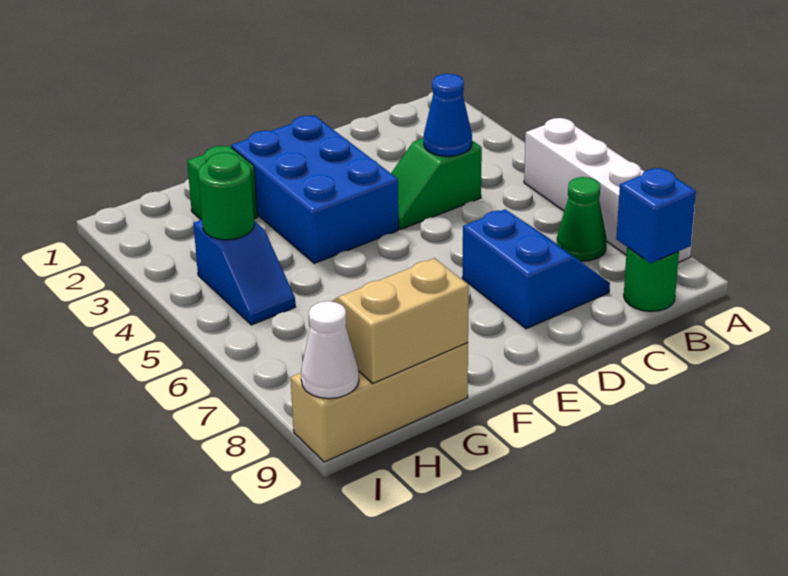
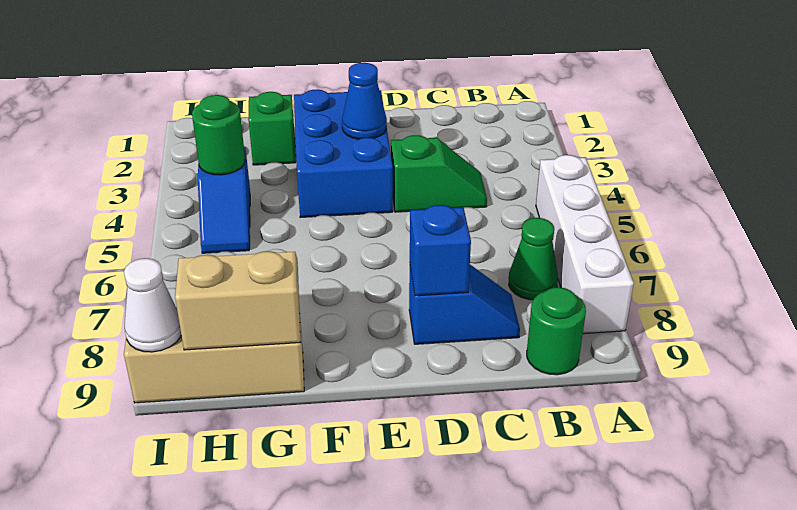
blue 1x1 brick [616,168,696,263] -> blue 1x1 brick moved to [410,205,471,296]
green 1x2 slope [391,138,482,229] -> green 1x2 slope turned to [391,135,487,212]
blue 1x1 cone [424,74,472,156] -> blue 1x1 cone moved to [342,63,387,139]
blue 2x2 slope [462,209,610,329] -> blue 1x2 slope [409,265,520,344]

